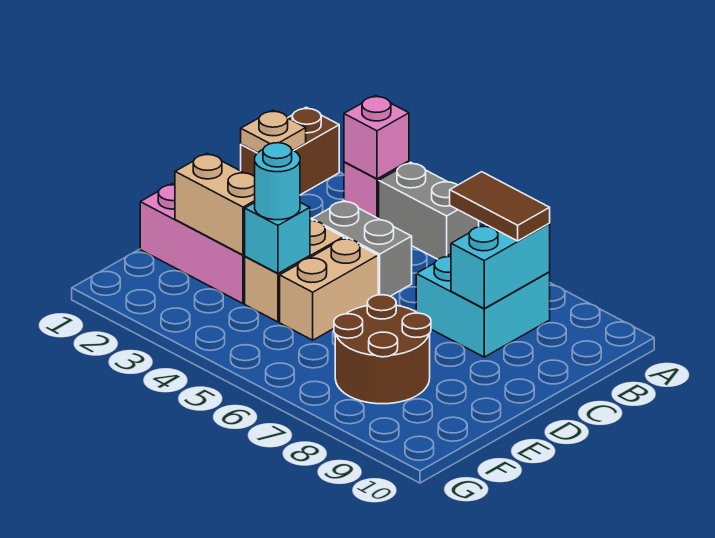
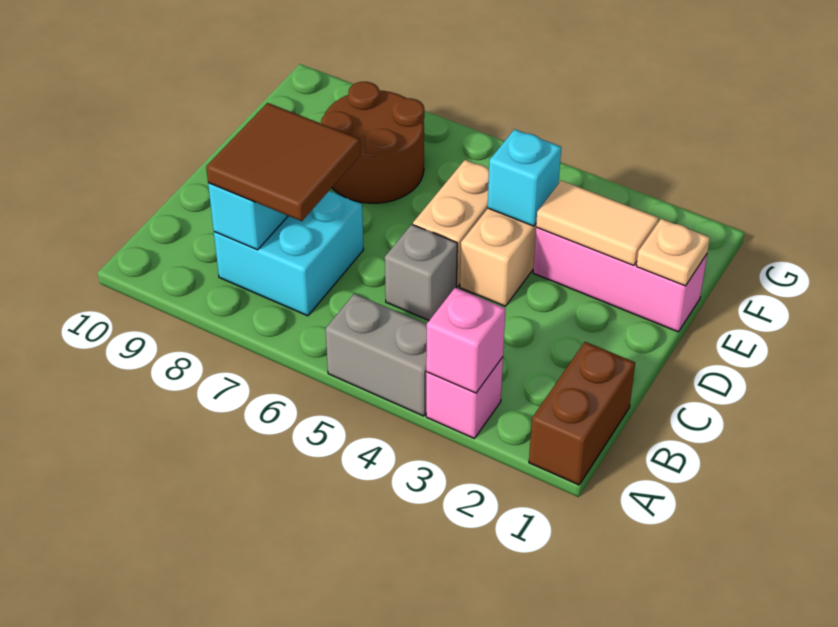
tan 1x1 plate [241,110,306,153] -> tan 1x1 plate moved to [636,219,710,286]
brown 1x2 tile [450,172,550,241] -> brown 2x2 tile [206,103,361,221]
grey 1x2 brick [312,200,412,296] -> grey 1x1 brick [385,224,457,320]
tan 1x2 brick [175,154,255,255] -> tan 1x2 tile [536,180,659,266]
cyan 1x1 round brick [255,143,300,220] -> none

